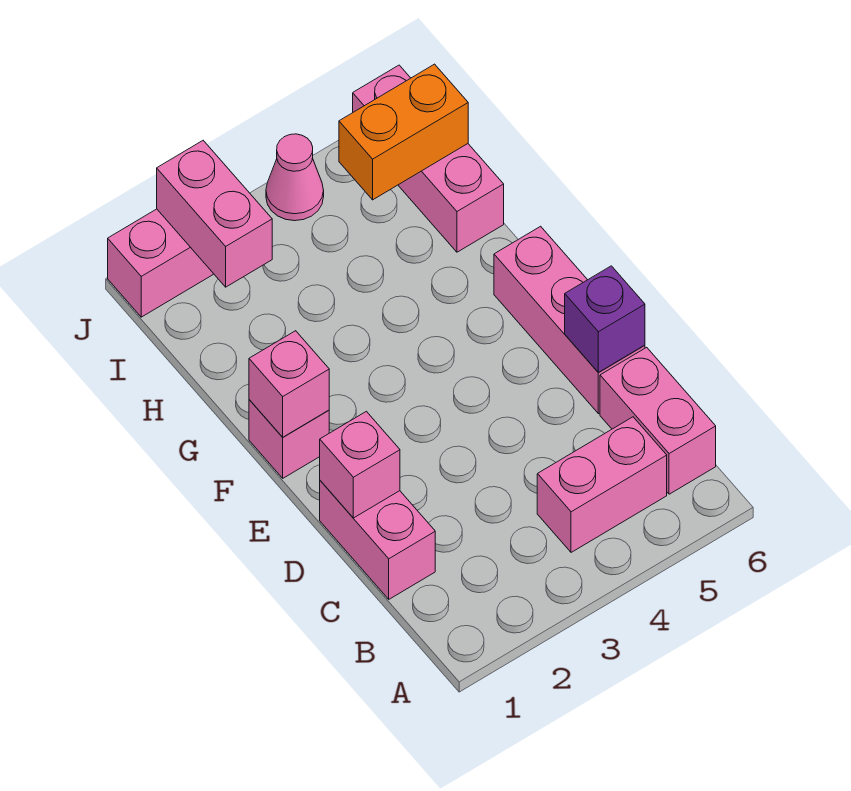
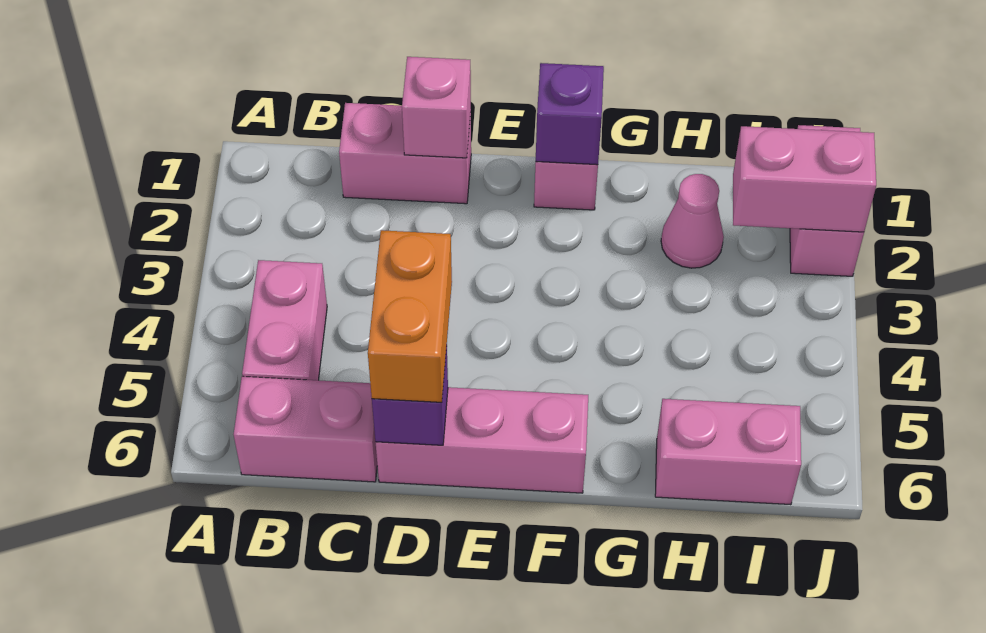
pink 1x1 brick [249,331,329,437] -> purple 1x1 brick [536,63,604,165]
pink 1x3 brick [353,65,504,252] -> pink 1x2 brick [655,399,801,505]
orange 1x2 brick [339,64,468,200] -> orange 1x2 brick moved to [368,230,452,402]
pink 1x1 cone [266,134,324,221] -> pink 1x1 cone moved to [661,174,724,268]

